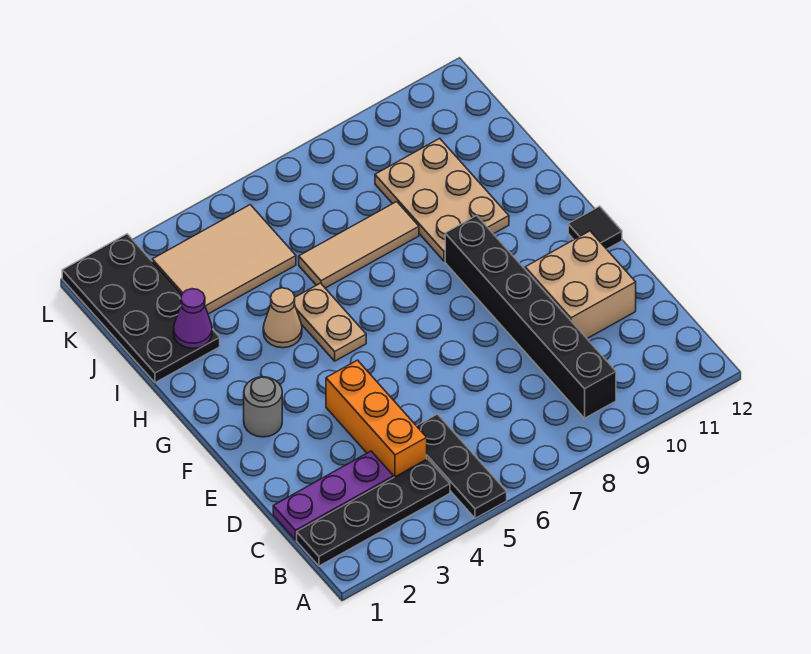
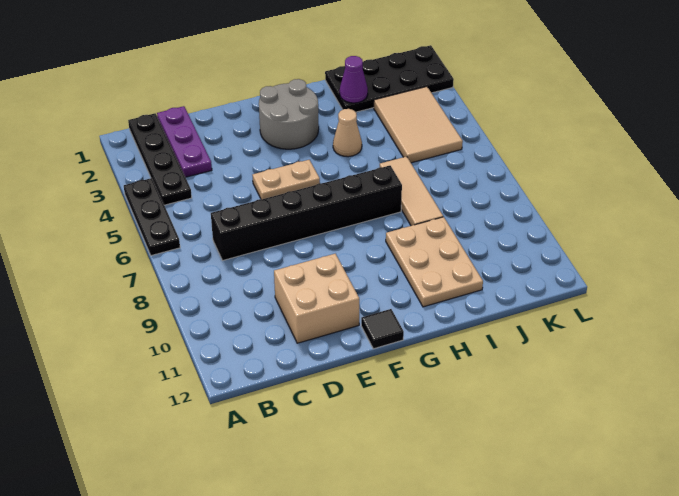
black 1x3 plate [417,414,507,518] -> black 1x3 plate turned to [124,178,180,256]
black 1x6 brick [445,215,616,418] -> black 1x6 brick moved to [211,166,402,261]
orange 1x3 brick [326,360,427,478] -> none
grey 1x1 round brick [244,377,282,437] -> grey 2x2 round brick [259,79,319,149]
tan 1x2 plate [295,283,366,361] -> tan 1x2 plate moved to [252,160,320,199]
tan 2x3 plate [375,138,509,261] -> tan 2x3 plate turned to [386,217,483,307]

